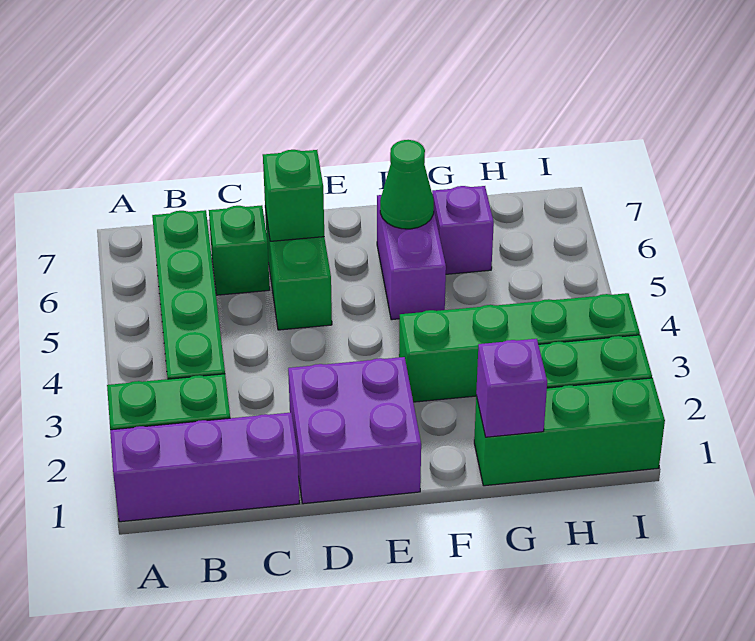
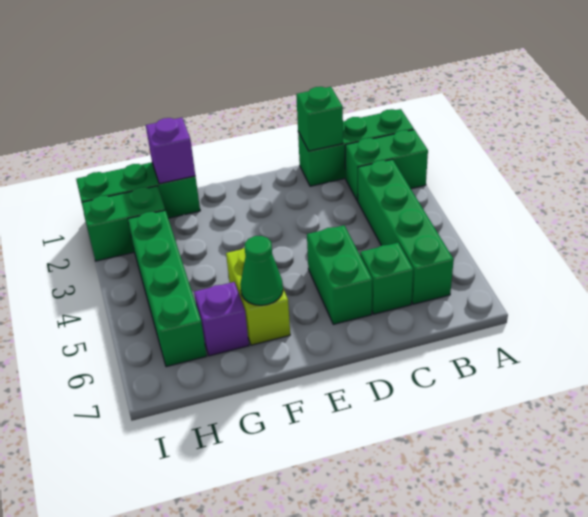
purple 1x3 brick [110,413,299,522] -> green 1x3 brick [298,109,414,186]
purple 2x2 brick [288,357,421,504] -> none
green 1x1 brick [263,150,324,241] -> green 1x1 brick moved to [296,87,343,151]
green 1x4 brick [399,293,640,402] -> green 1x4 brick turned to [128,210,207,367]
purple 1x2 brick [377,195,446,320] -> lime 1x2 brick [226,248,290,345]

